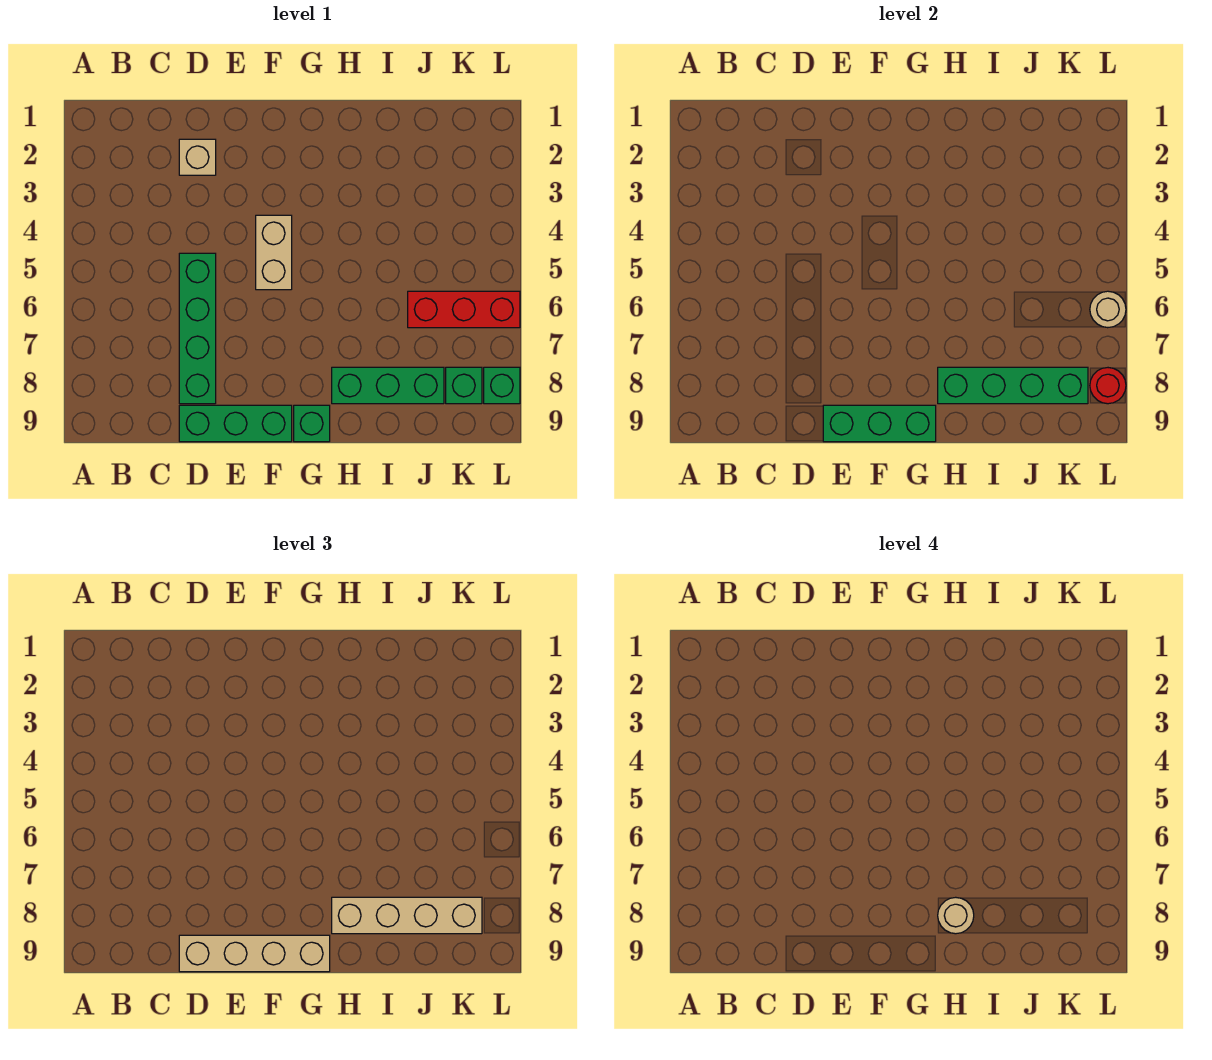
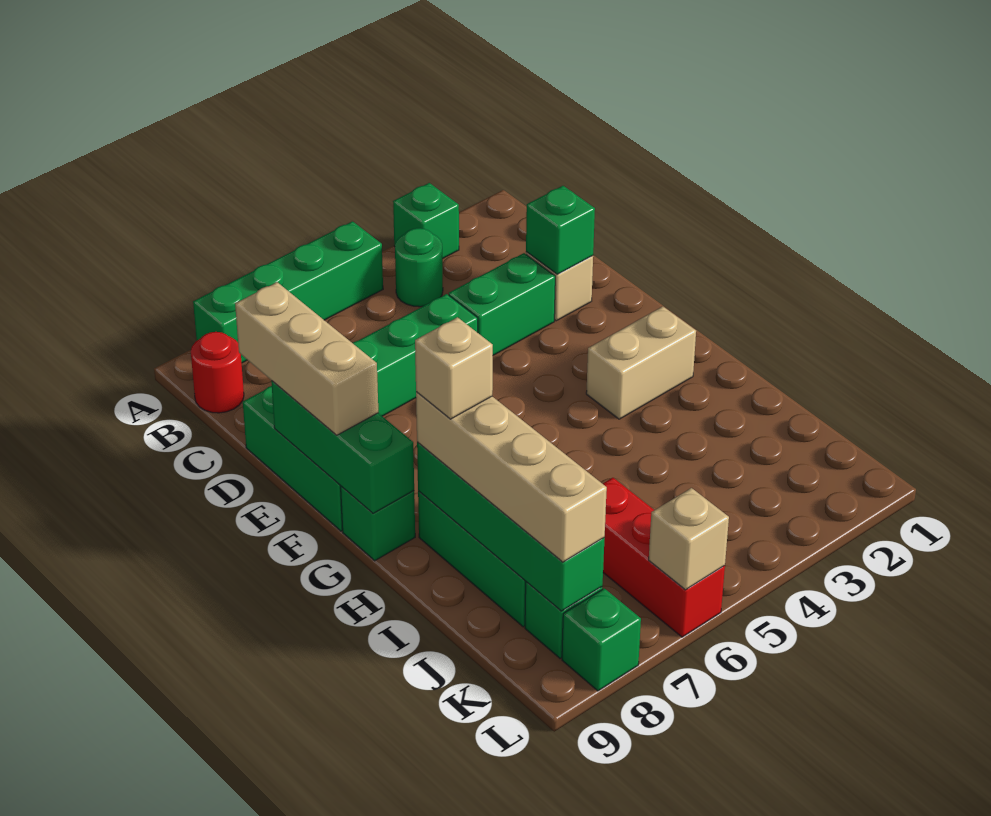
none -> green 1x1 brick [393,183,459,258]
none -> green 1x4 brick [193,221,383,363]
none -> green 1x1 round brick [395,228,443,307]
none -> green 1x1 brick [526,186,595,274]
none -> green 1x2 brick [449,253,555,355]
tan 1x4 brick [179,935,330,972] -> tan 1x3 brick [235,282,378,435]
tan 1x2 brick [256,215,292,290] -> tan 1x2 brick moved to [586,306,696,419]
tan 1x1 round brick [938,897,974,934] -> tan 1x1 brick [415,317,493,419]
tan 1x1 round brick [1090,291,1126,328] -> tan 1x1 brick [649,488,729,590]
red 1x1 round brick [1090,368,1126,404] -> red 1x1 round brick moved to [191,332,244,413]

